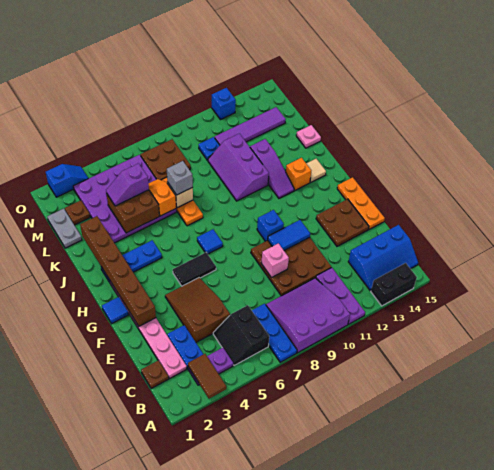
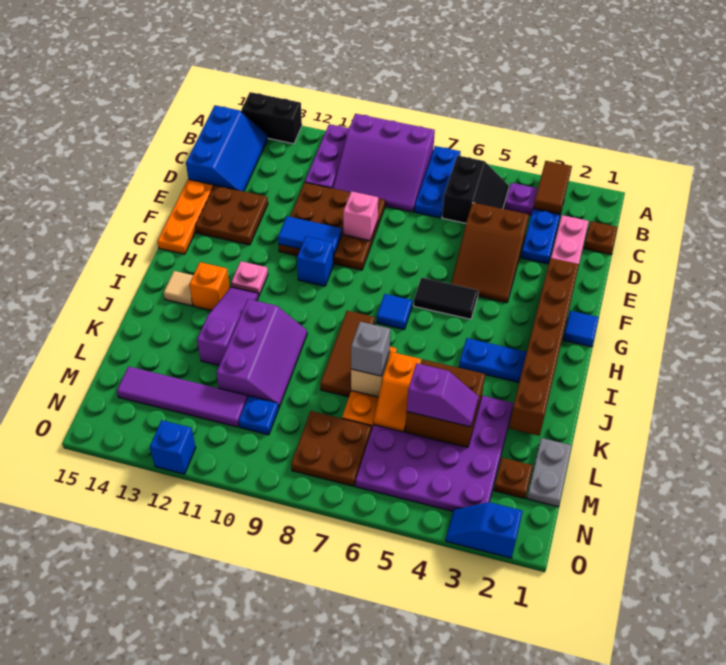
blue 2x3 slope [348,225,418,291] -> blue 2x3 slope turned to [186,105,268,191]
none -> brown 1x3 tile [320,311,375,397]
pink 1x1 plate [296,125,321,148] -> pink 1x1 plate moved to [231,261,268,296]

